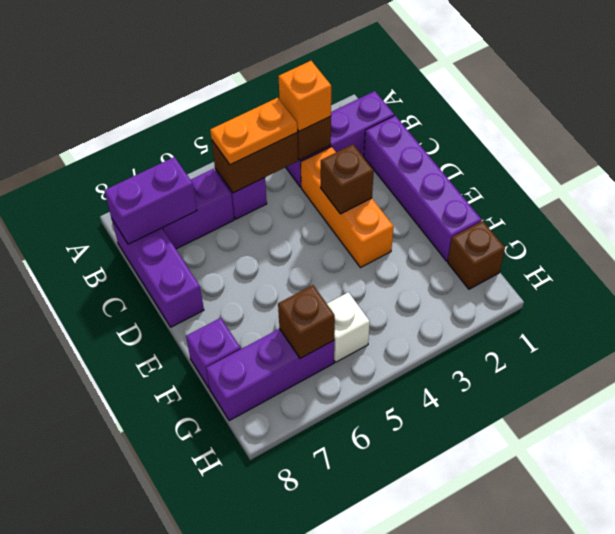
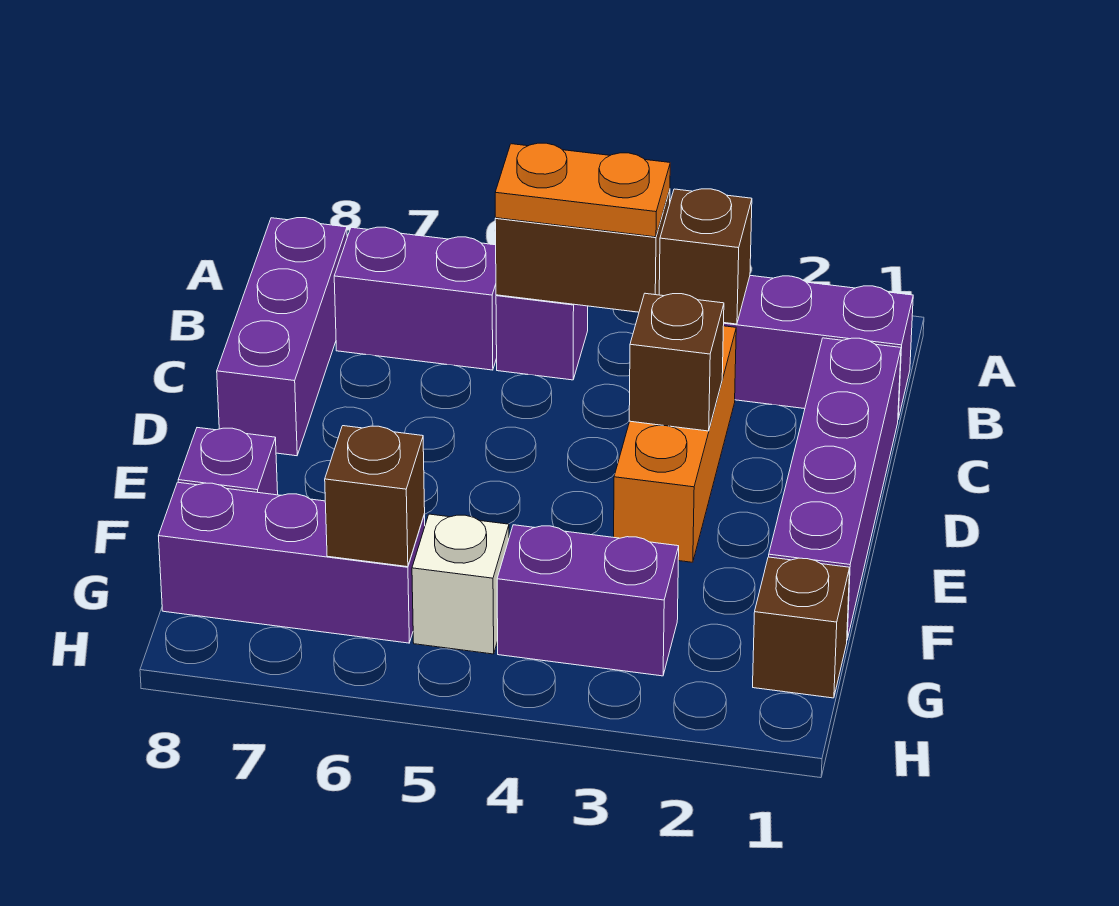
orange 1x1 brick [278,61,331,131] -> none
purple 1x2 brick [104,157,197,244] -> purple 1x2 brick moved to [497,525,679,676]

